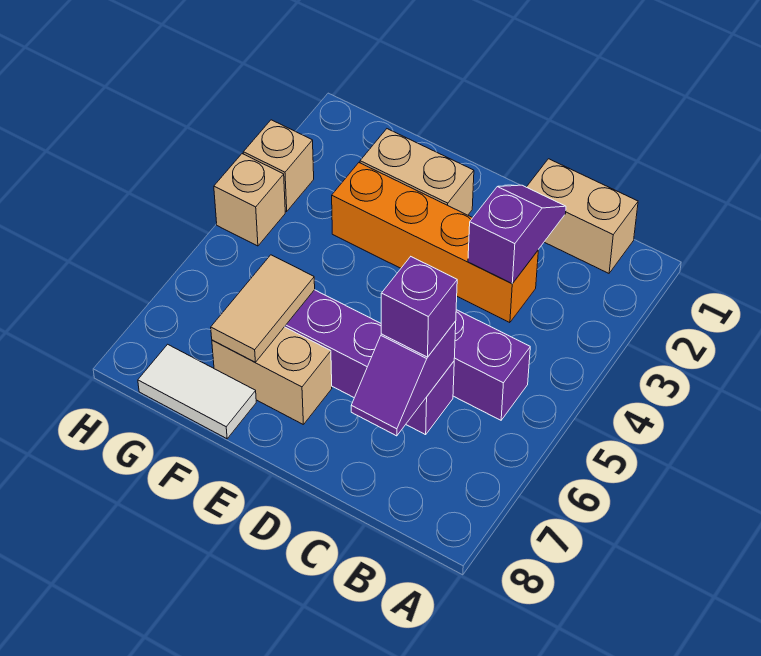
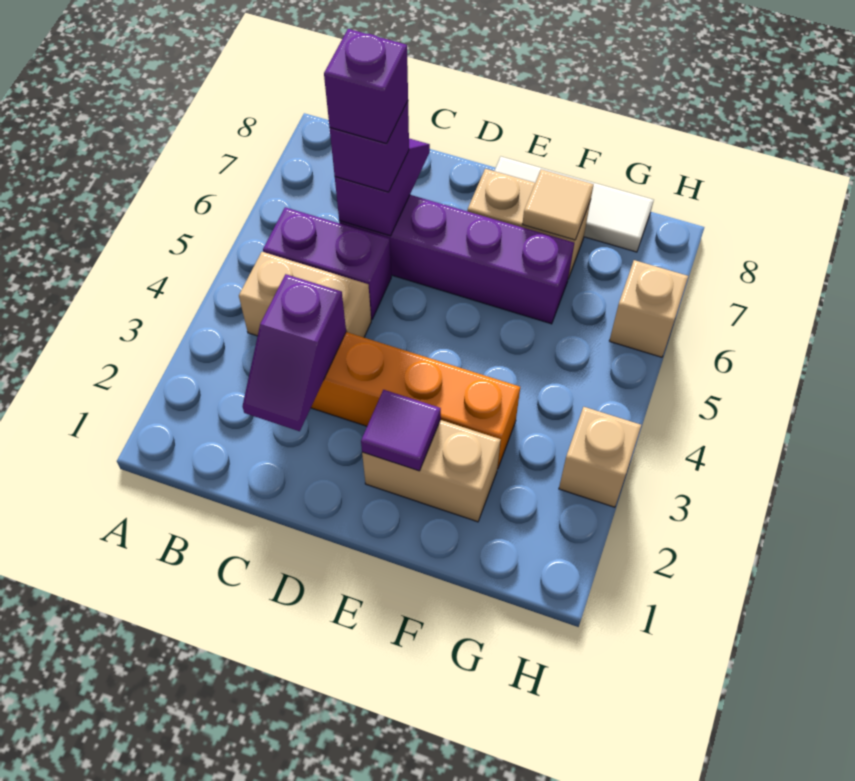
tan 1x2 brick [527,159,638,273] -> tan 1x2 brick moved to [239,252,371,337]
none -> purple 1x1 brick [324,29,408,144]
none -> purple 1x1 tile [361,390,441,471]
tan 1x2 tile [211,255,315,362] -> tan 1x1 tile [523,170,594,240]
white 1x2 tile [138,344,256,439] -> white 1x3 tile [494,157,654,252]
tan 1x1 brick [214,154,285,246] -> tan 1x1 brick moved to [609,260,688,357]

